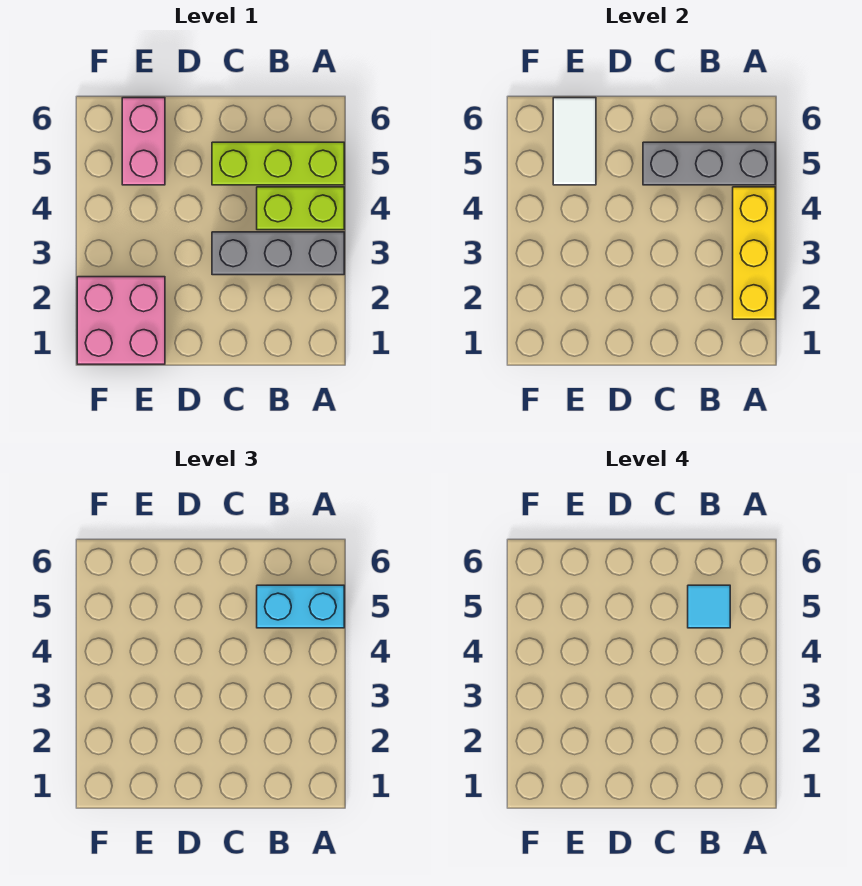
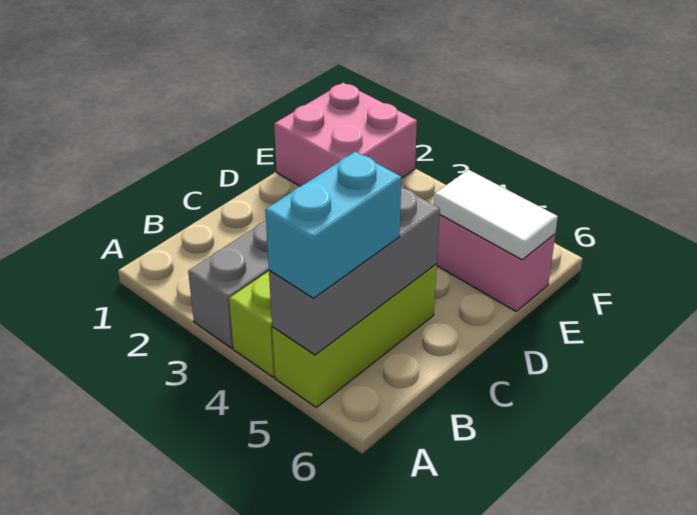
yellow 1x3 brick [733,187,775,319] -> none
cyan 1x1 tile [688,585,730,628] -> none

